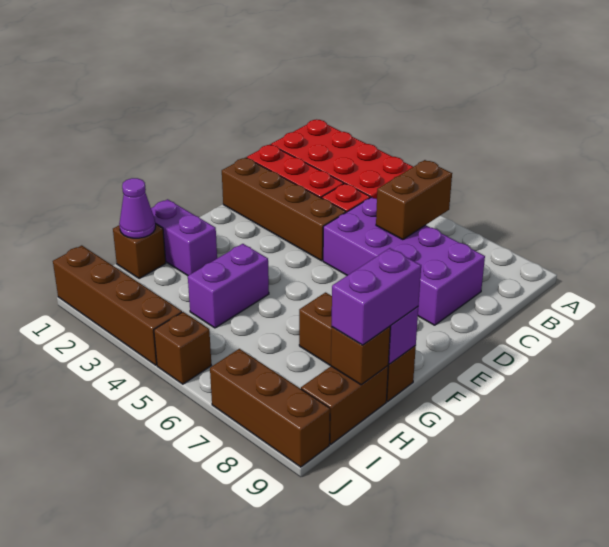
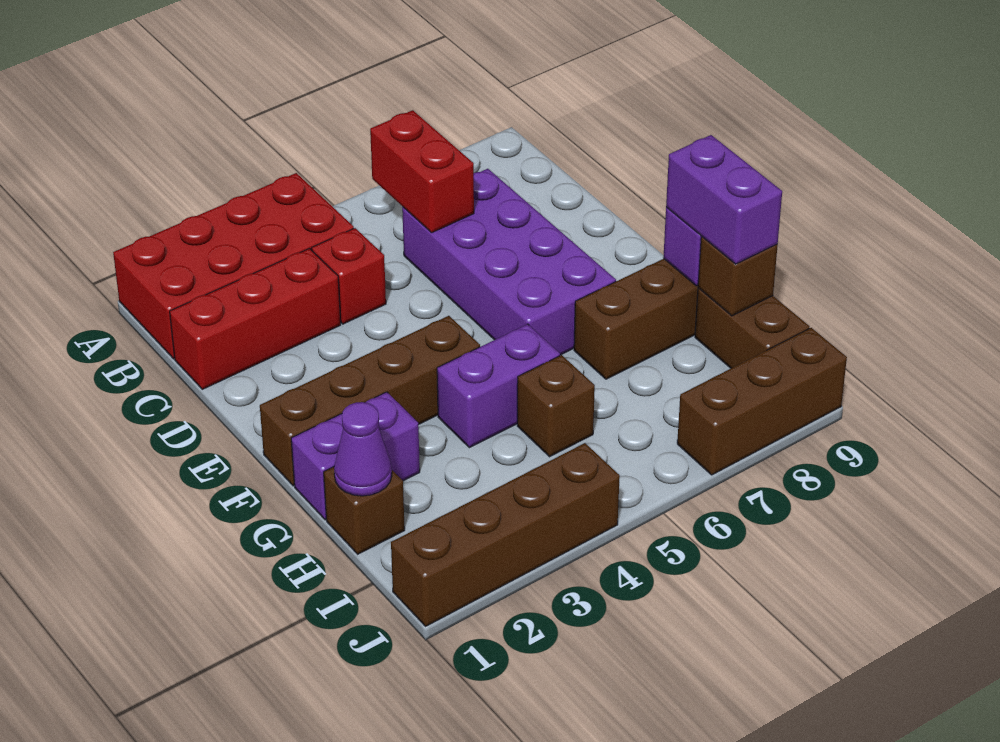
brown 1x2 brick [376,160,452,240] -> red 1x2 brick [370,110,474,233]
purple 2x4 brick [323,197,485,325] -> purple 2x4 brick turned to [402,169,616,355]
brown 1x4 brick [222,158,346,261] -> brown 1x4 brick moved to [260,316,480,486]
purple 1x2 brick [188,244,269,328] -> purple 1x2 brick turned to [437,324,560,448]
brown 1x1 brick [154,312,211,384] -> brown 1x1 brick moved to [517,355,595,457]

